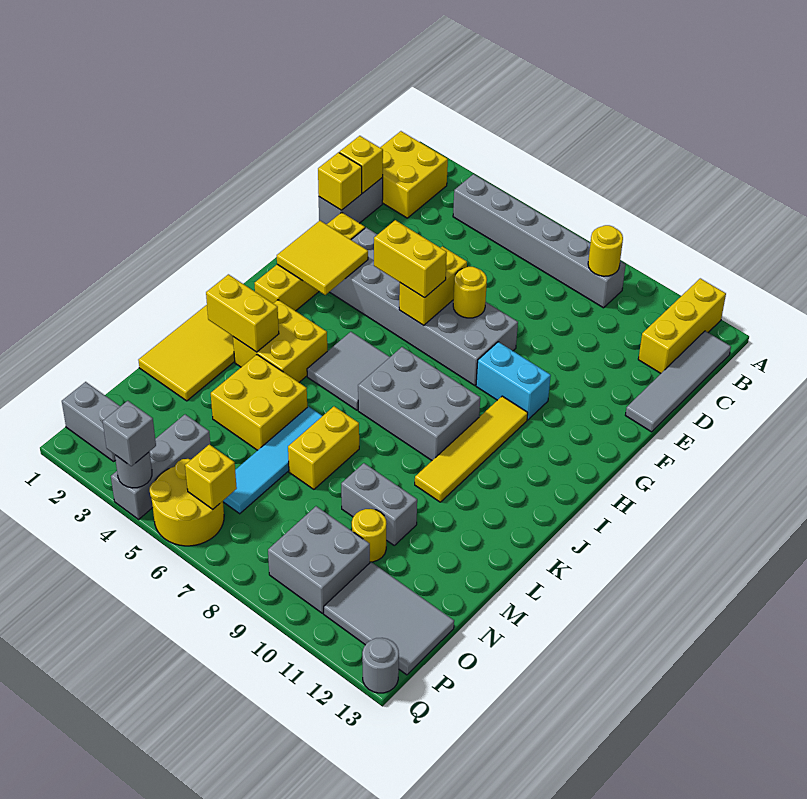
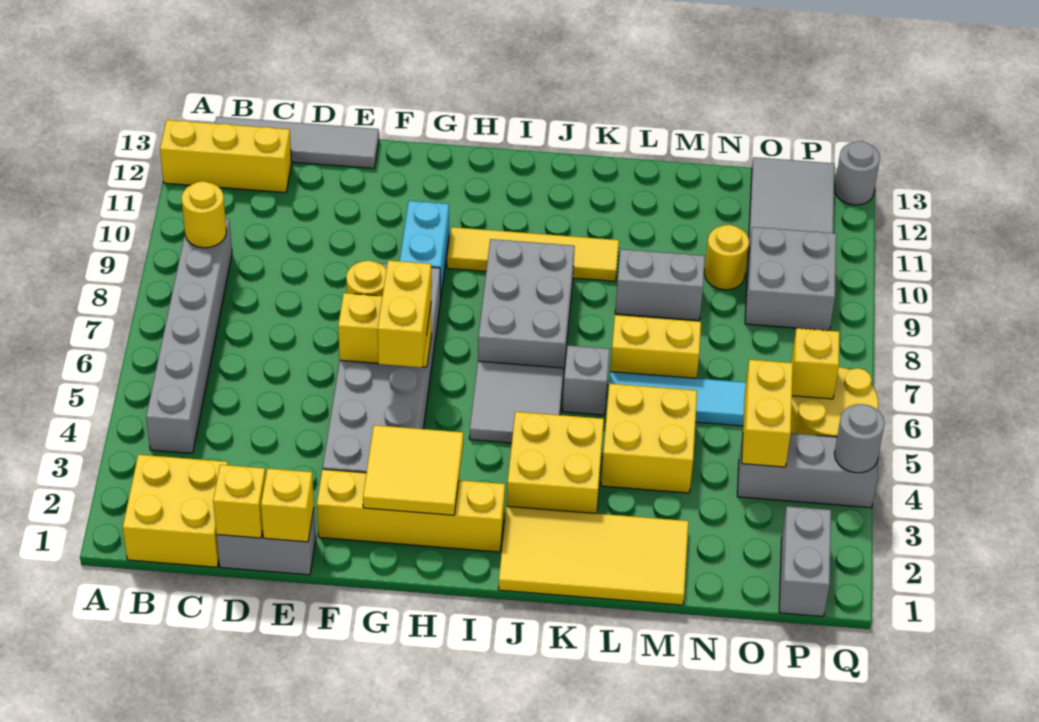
yellow 1x2 brick [206,274,279,352] -> yellow 1x2 brick moved to [742,360,793,467]
grey 1x2 brick [341,463,417,545] -> grey 1x2 brick turned to [615,249,705,320]
grey 1x1 brick [103,401,156,466] -> grey 1x1 brick moved to [562,346,610,415]

